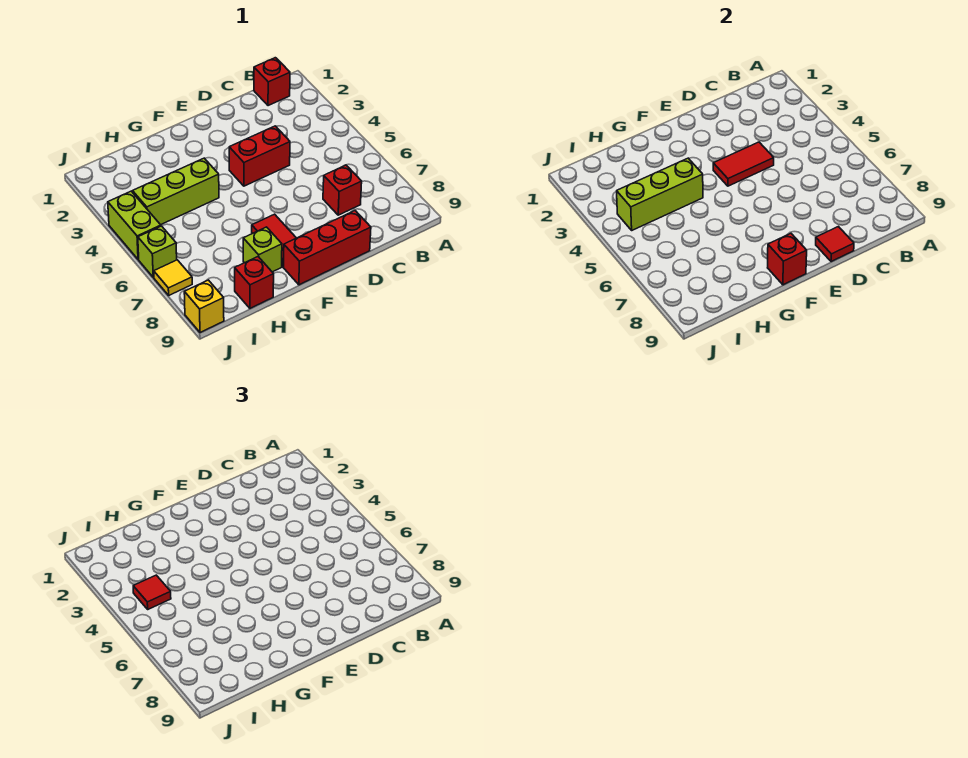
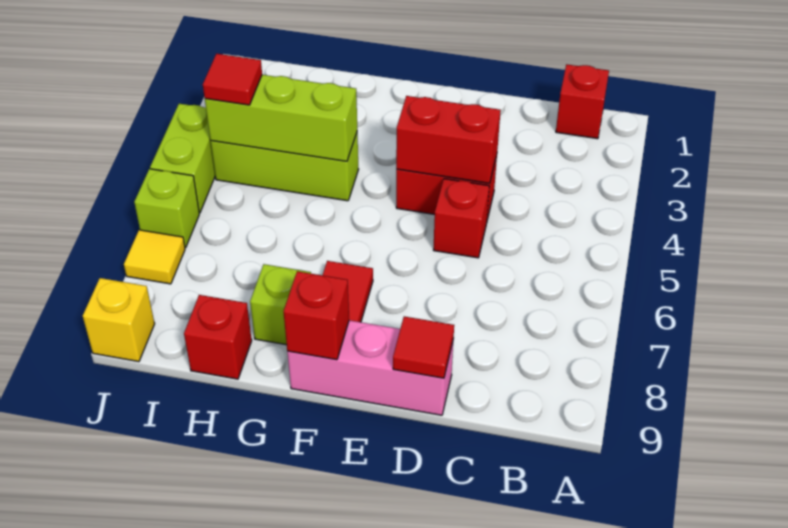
red 1x1 brick [323,165,362,215] -> red 1x1 brick moved to [434,179,489,258]
red 1x2 tile [713,142,774,186] -> red 1x2 brick [396,96,501,183]
red 1x3 brick [284,211,371,285] -> pink 1x3 brick [287,320,453,415]

